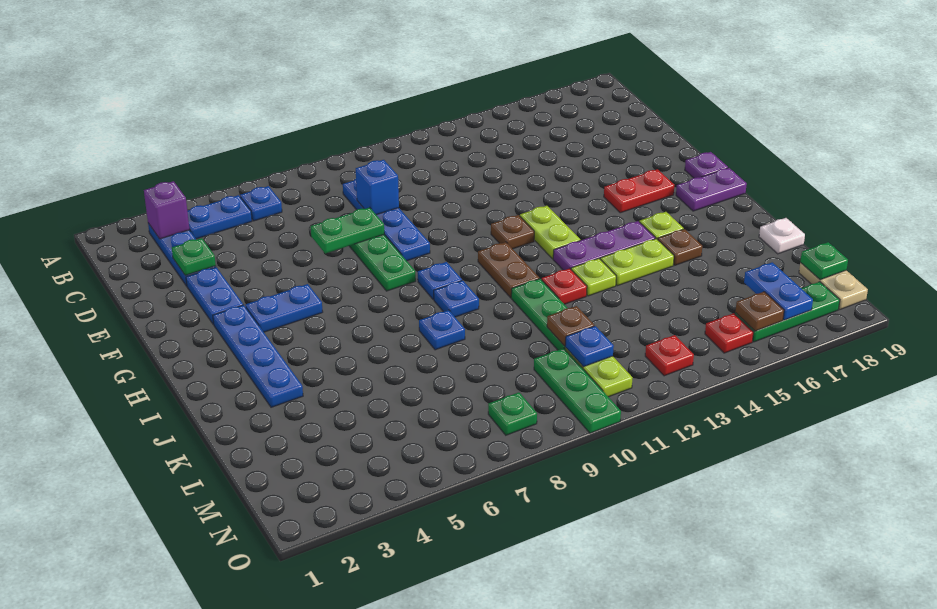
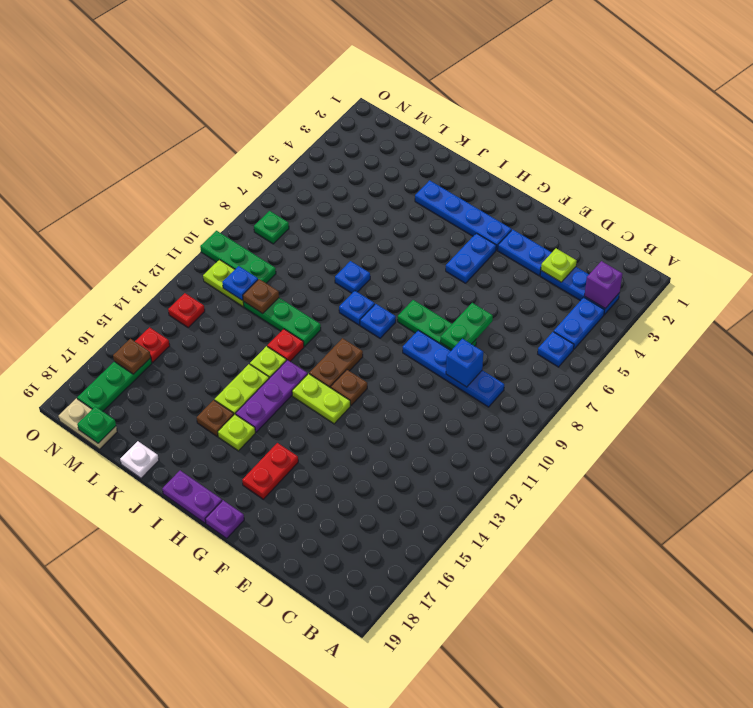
green 1x1 plate [172,238,216,275] -> lime 1x1 plate [541,248,577,282]
brown 1x2 plate [478,242,540,298] -> brown 1x2 plate turned to [309,338,363,388]
purple 1x2 plate [676,168,747,211] -> purple 1x2 plate turned to [162,471,222,523]
blue 1x2 plate [744,262,813,320] -> none

